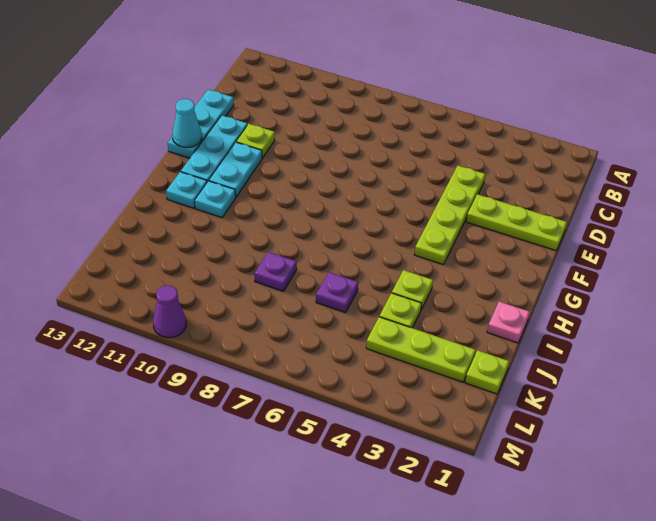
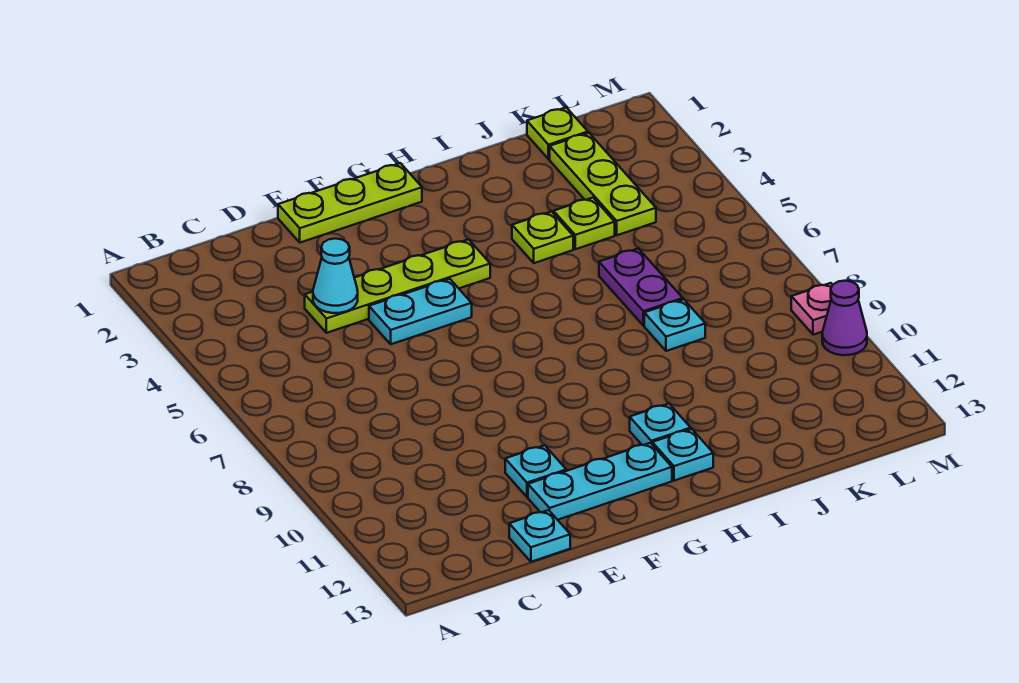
cyan 1x3 plate [168,90,234,158] -> cyan 1x1 plate [509,510,570,562]
lime 1x3 plate [466,194,567,251] -> lime 1x3 plate turned to [278,163,422,243]
lime 1x1 plate [236,124,275,158] -> cyan 1x1 plate [505,445,566,497]
cyan 1x2 plate [209,142,262,197] -> cyan 1x2 plate moved to [369,279,472,344]
cyan 1x1 cone [172,99,202,147] -> cyan 1x1 cone moved to [313,238,358,313]
pink 1x1 plate [487,302,530,343] -> pink 1x1 plate moved to [791,283,832,335]
purple 1x1 plate [316,272,358,313] -> purple 1x2 plate [599,248,683,326]
purple 1x1 plate [254,252,297,291] -> cyan 1x1 plate [644,299,705,351]

